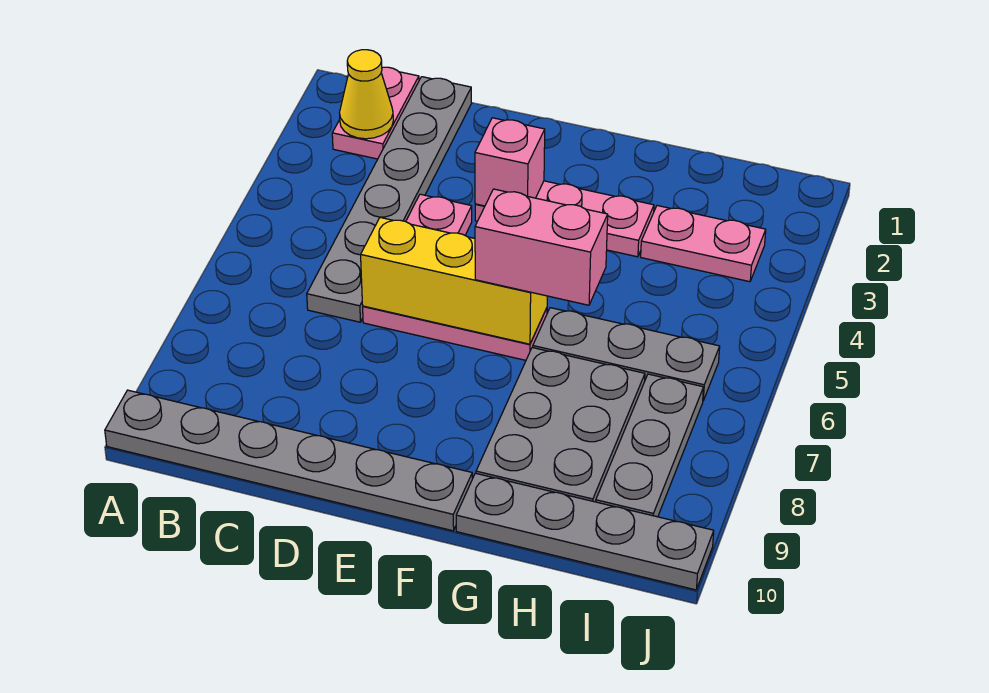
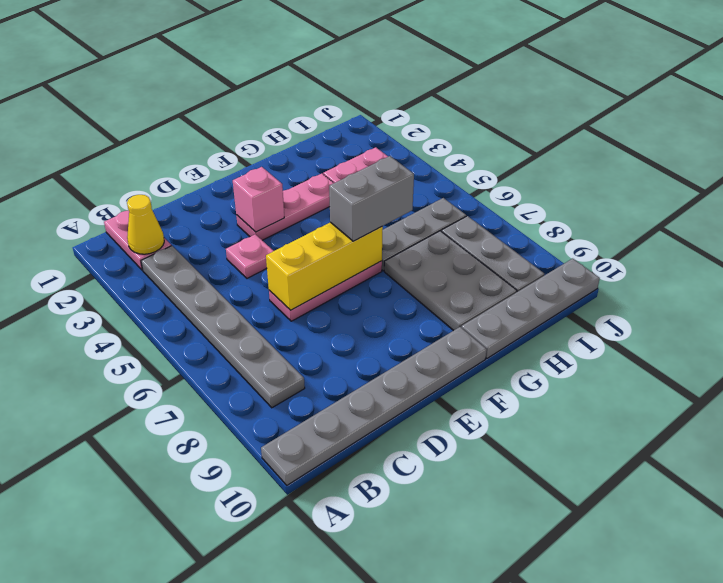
grey 1x6 plate [307,77,471,322] -> grey 1x6 plate moved to [141,246,305,408]
pink 1x2 brick [475,189,608,305] -> grey 1x2 brick [329,156,414,241]

